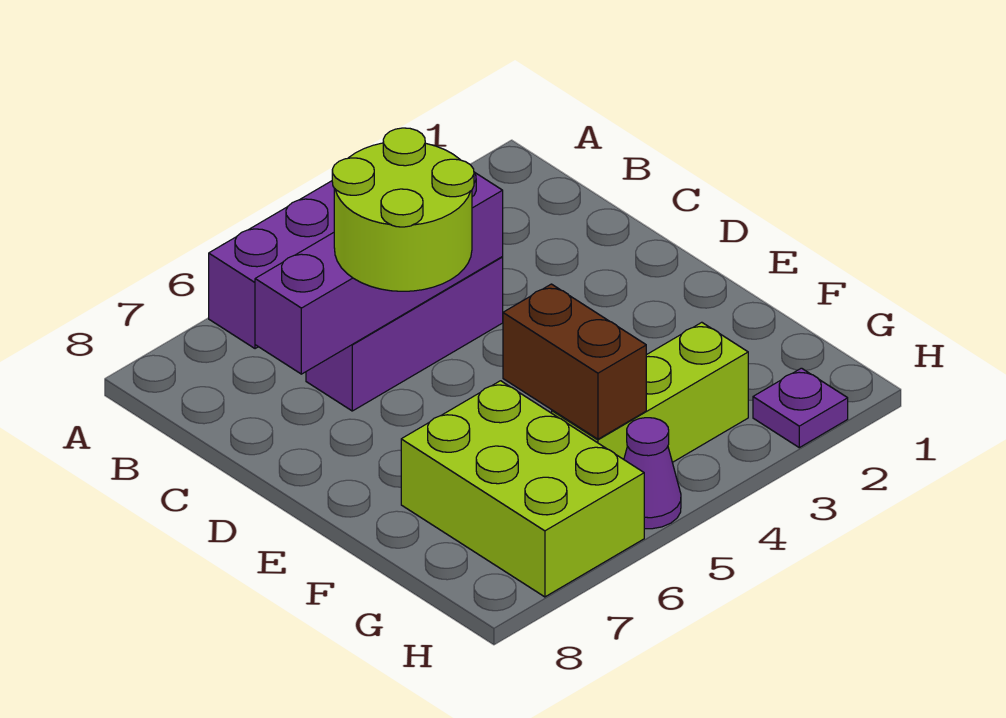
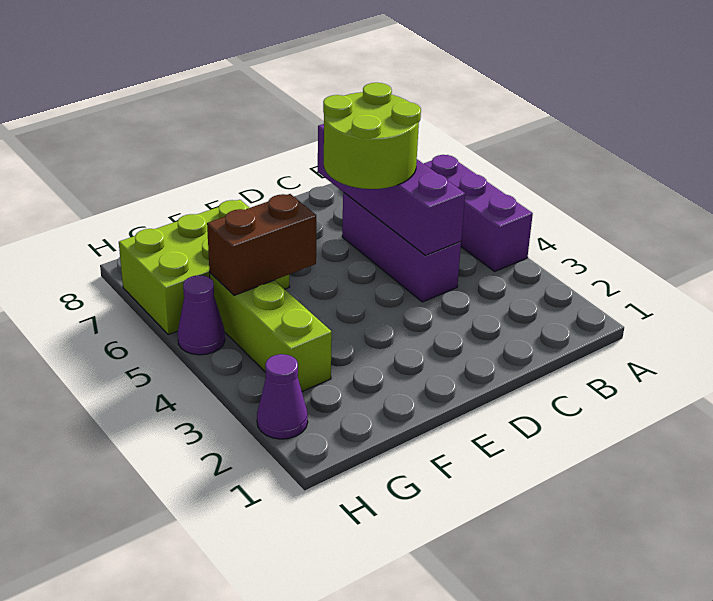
purple 1x1 plate [753,368,848,448] -> purple 1x1 cone [257,354,308,439]

